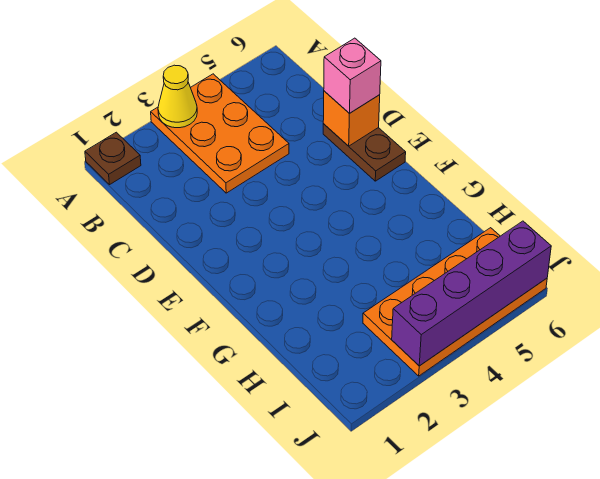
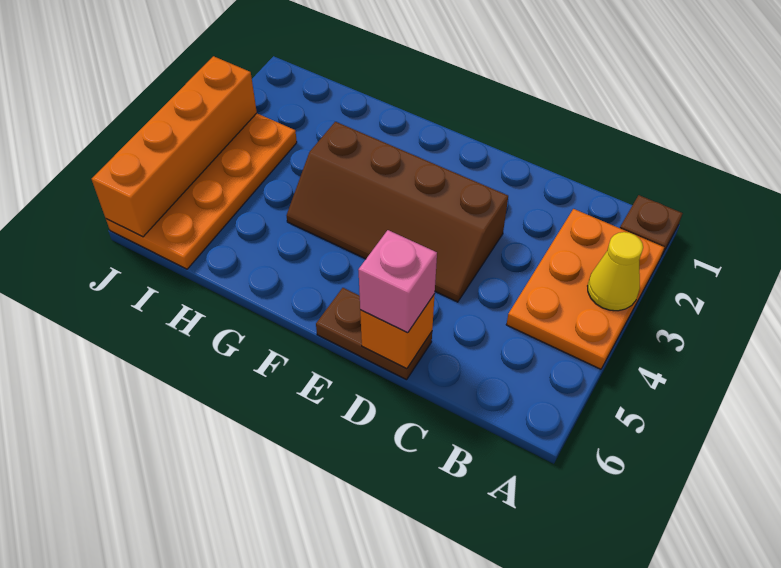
orange 2x3 plate [151,74,289,193] -> orange 2x3 plate turned to [506,209,664,369]
none -> brown 2x4 slope [287,122,508,302]
purple 1x4 brick [392,221,551,366] -> orange 1x4 brick [92,56,257,237]

